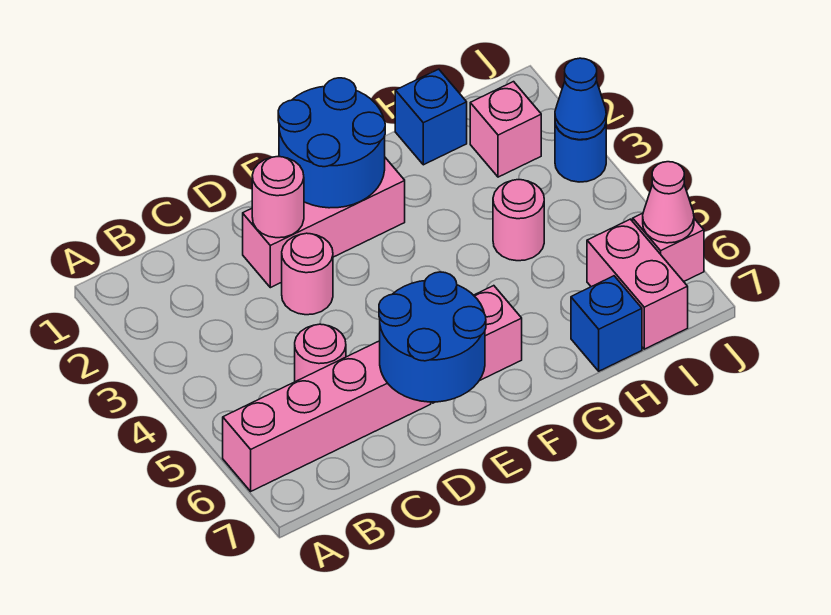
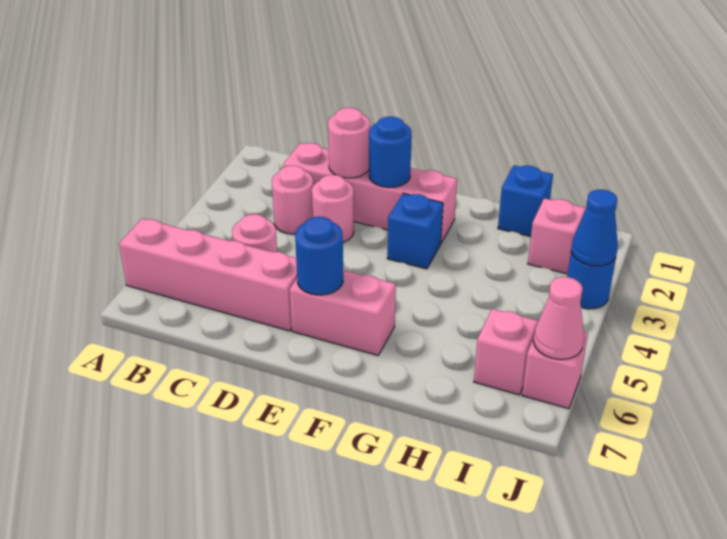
pink 1x3 brick [243,158,405,288] -> pink 1x4 brick [283,143,457,243]
blue 2x2 round brick [379,272,486,402] -> blue 1x1 round brick [295,217,343,295]
blue 2x2 round brick [278,78,385,208] -> blue 1x1 round brick [369,117,412,188]
pink 1x1 round brick [493,180,544,261] -> pink 1x1 round brick moved to [272,166,313,234]
blue 1x1 brick [571,276,642,371] -> blue 1x1 brick moved to [387,193,443,269]
pink 1x2 brick [587,219,688,349] -> pink 1x1 brick [474,309,538,395]

